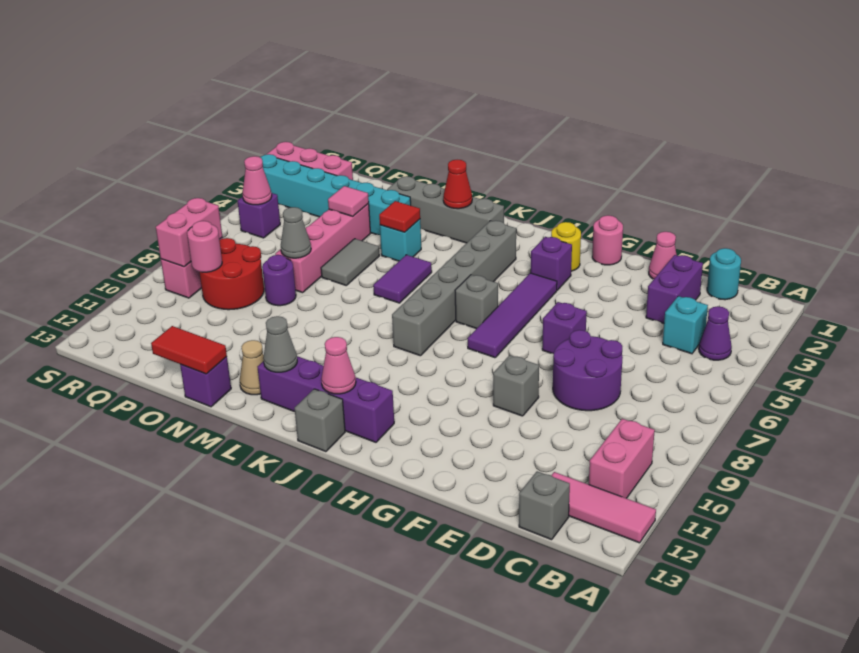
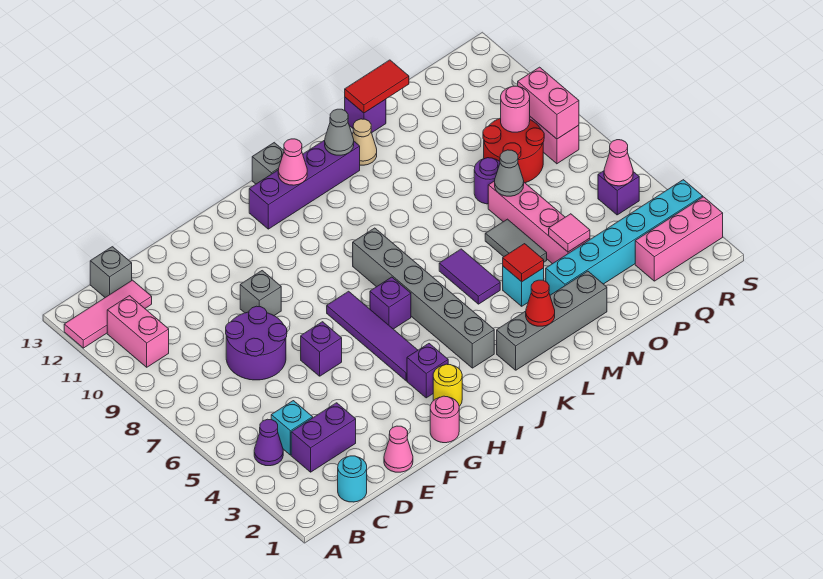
purple 1x2 brick [646,255,703,323] -> purple 1x2 brick turned to [291,403,356,472]
grey 1x1 brick [455,275,498,329] -> purple 1x1 brick [370,277,411,329]

